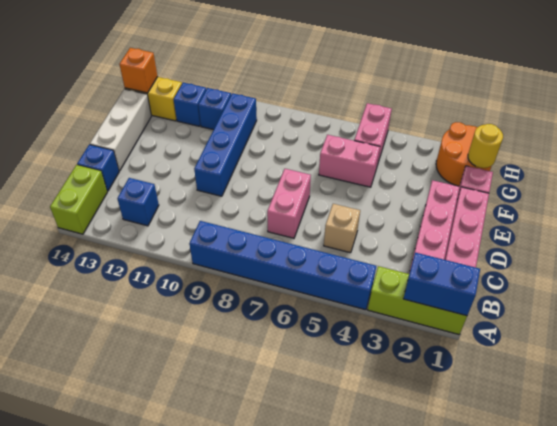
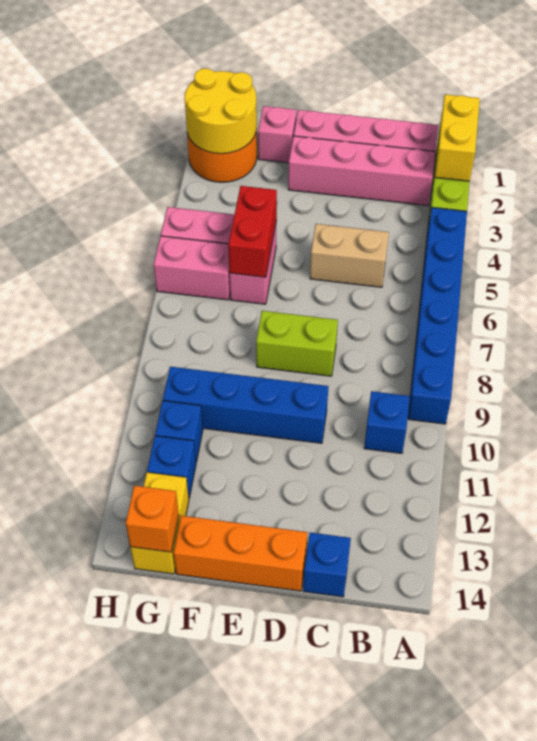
blue 1x2 brick [403,253,480,316] -> yellow 1x2 brick [435,94,480,181]
lime 1x2 brick [50,165,107,234] -> lime 1x2 brick moved to [256,311,338,376]
blue 1x1 brick [117,178,159,226] -> blue 1x1 brick moved to [364,391,410,453]
tan 1x1 brick [324,204,360,253] -> tan 1x2 brick [310,224,389,287]
pink 1x2 brick [267,169,311,238] -> pink 1x2 brick moved to [154,236,230,300]
white 1x3 brick [90,89,151,171] -> orange 1x3 brick [174,516,308,591]
none -> red 1x2 brick [228,186,277,277]
yellow 1x1 round brick [468,124,503,168] -> yellow 2x2 round brick [184,68,257,154]

